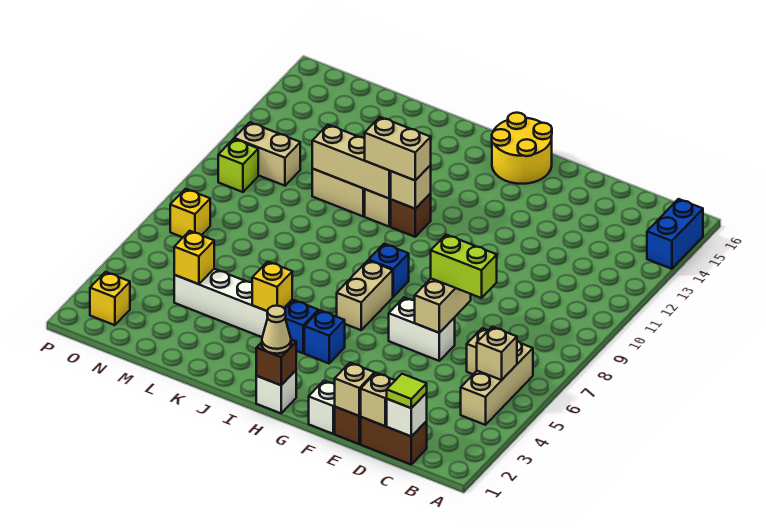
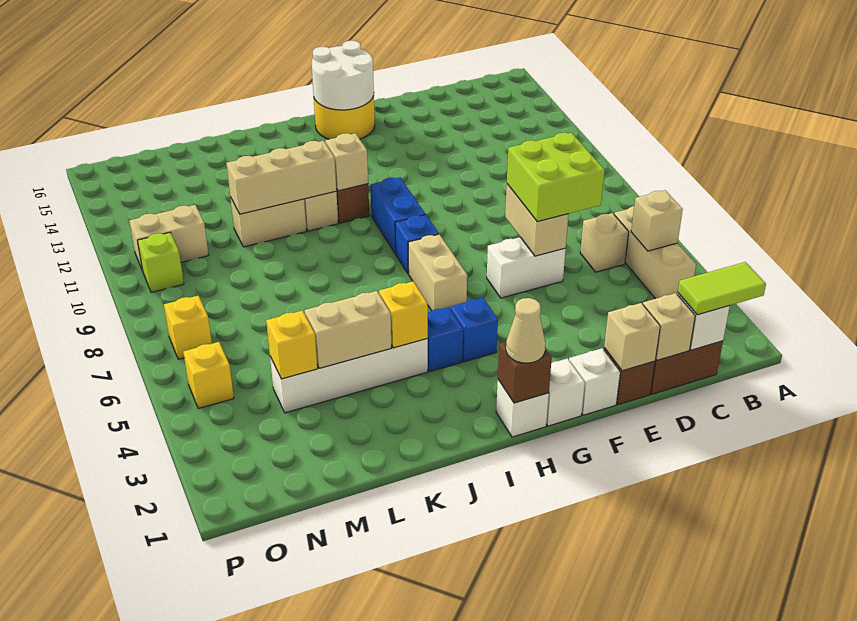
blue 1x2 brick [647,199,703,269] -> blue 1x2 brick moved to [370,177,425,254]
lime 1x1 tile [387,374,427,408] -> lime 1x2 tile [678,262,766,315]
lime 1x2 brick [431,235,497,298] -> lime 2x2 brick [507,133,605,222]
none -> white 1x1 brick [546,358,585,426]
none -> white 2x2 round brick [311,41,374,110]
tan 1x2 brick [365,117,431,180] -> tan 1x2 brick moved to [304,291,391,368]
yellow 1x1 brick [90,272,130,325] -> yellow 1x1 brick moved to [183,342,234,409]

